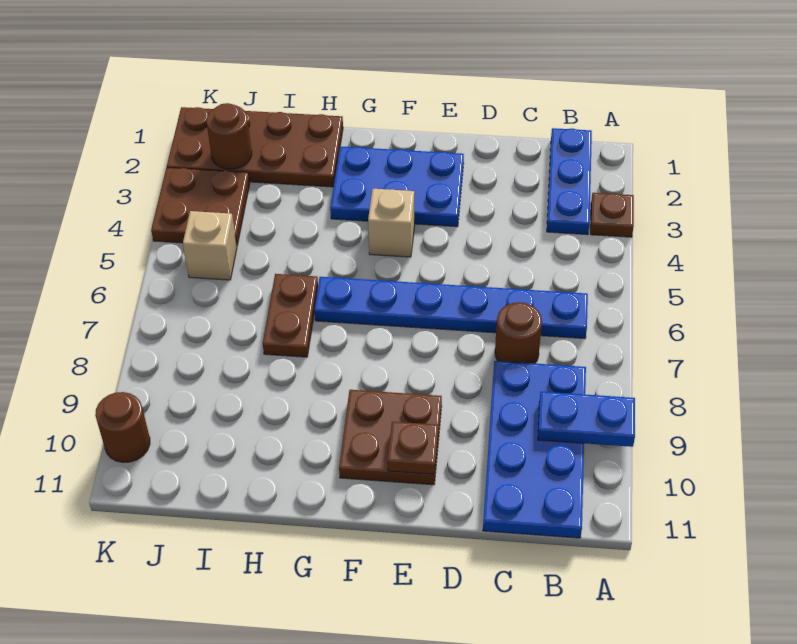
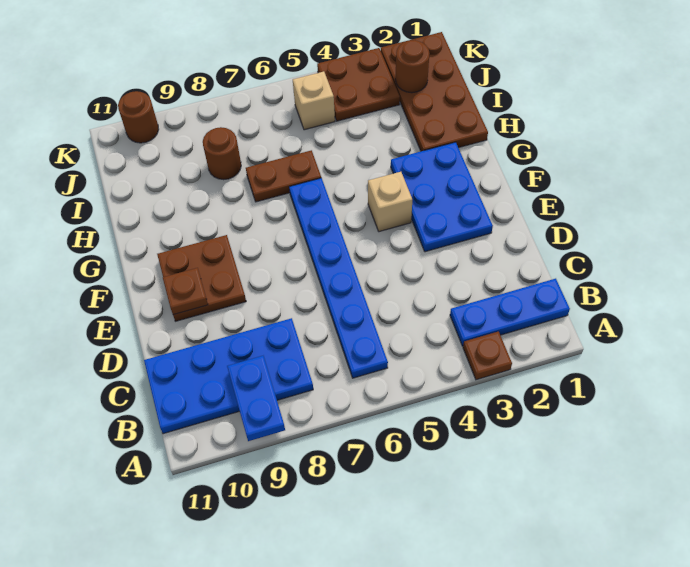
brown 1x1 round brick [495,302,542,363] -> brown 1x1 round brick moved to [203,127,241,180]

